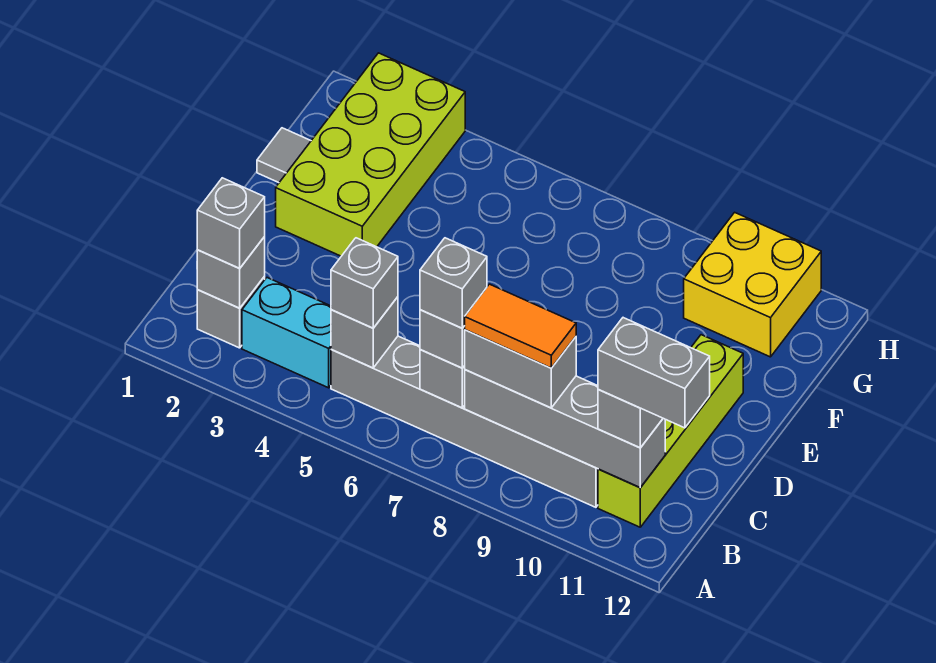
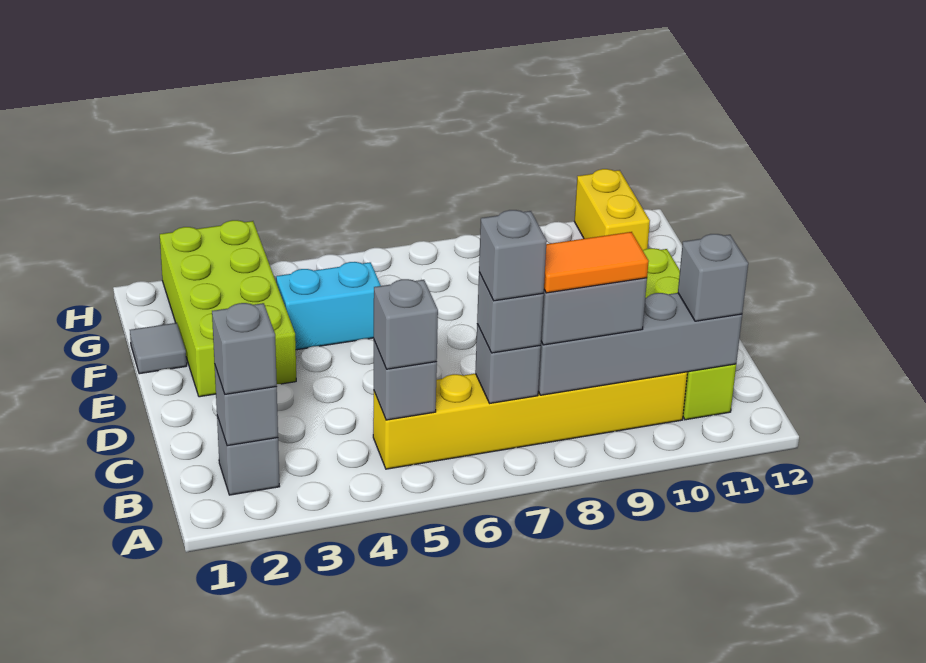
cyan 1x2 brick [242,278,331,388] -> cyan 1x2 brick moved to [276,262,381,350]
grey 1x6 brick [331,336,598,507] -> yellow 1x6 brick [373,372,687,469]
grey 1x2 brick [598,318,710,428] -> none
yellow 2x2 brick [684,212,821,357] -> yellow 1x2 brick [575,169,650,250]

